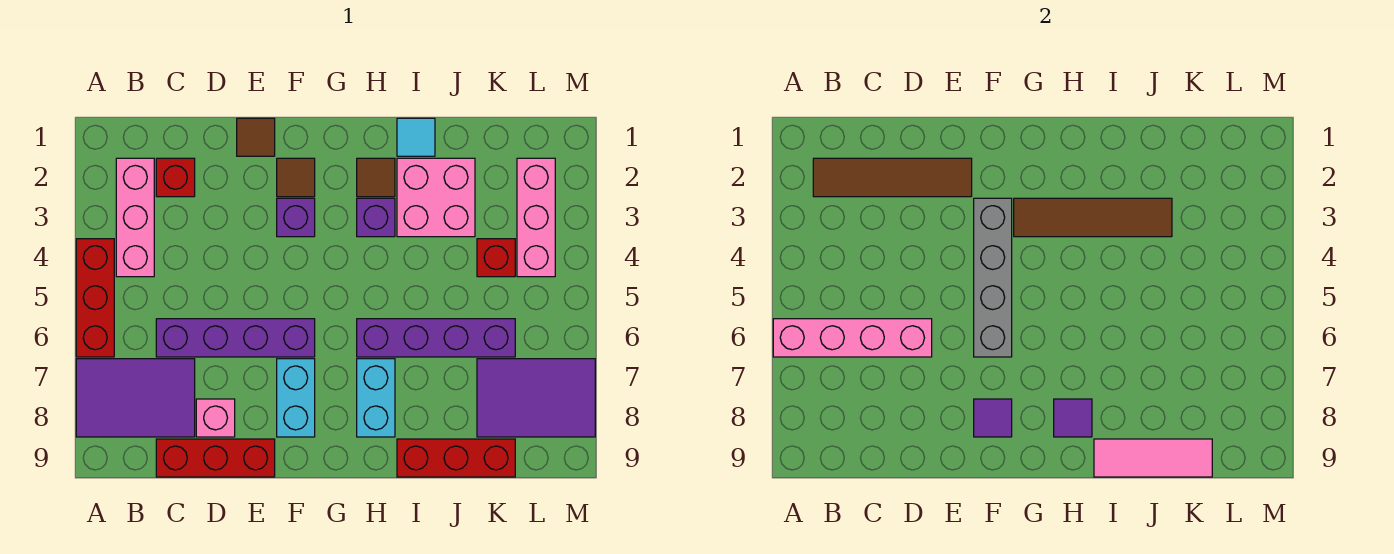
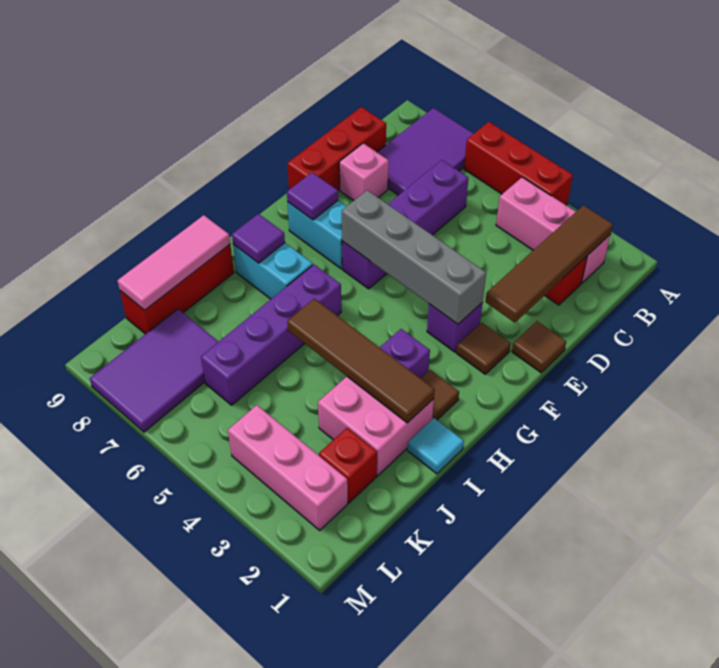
pink 1x4 brick [773,319,932,357] -> none
brown 1x4 tile [1014,198,1172,237] -> brown 1x4 tile turned to [287,299,435,423]
red 1x1 brick [477,239,515,277] -> red 1x1 brick moved to [319,428,377,503]

